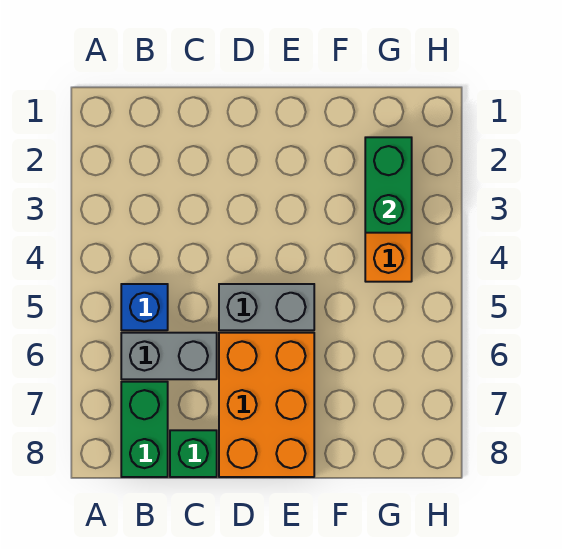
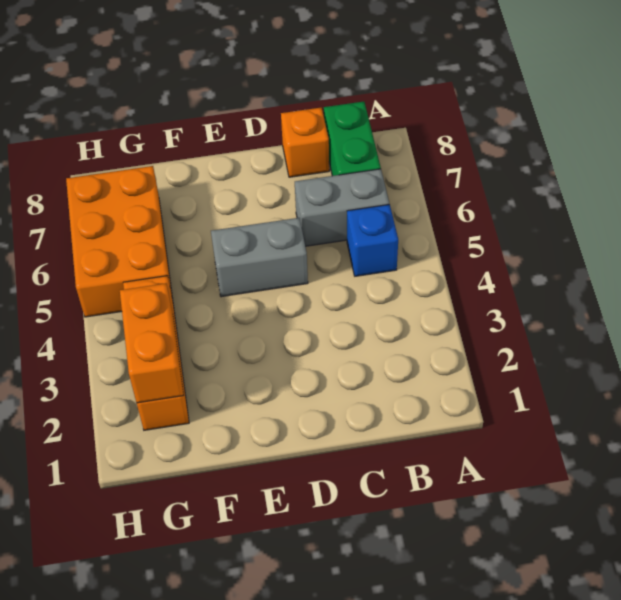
green 1x1 brick [170,430,217,477] -> orange 1x1 brick [281,108,329,177]
orange 2x3 brick [219,333,314,477] -> orange 2x3 brick moved to [66,166,173,317]
green 1x2 brick [365,137,412,233] -> orange 1x2 brick [120,283,184,403]

